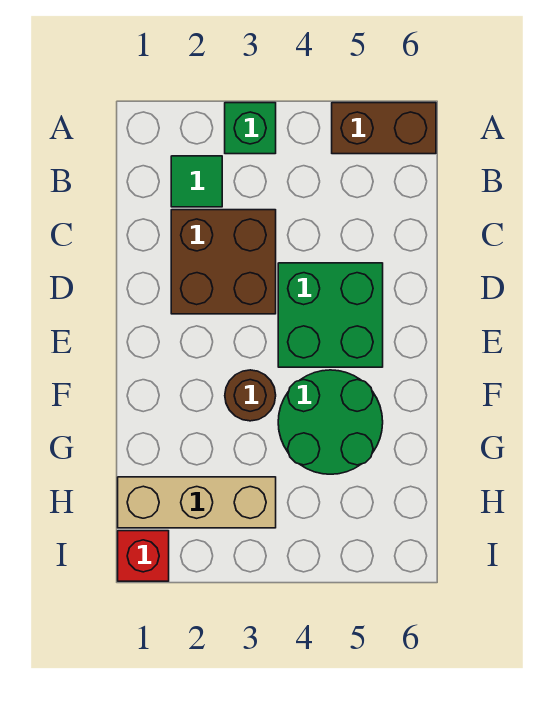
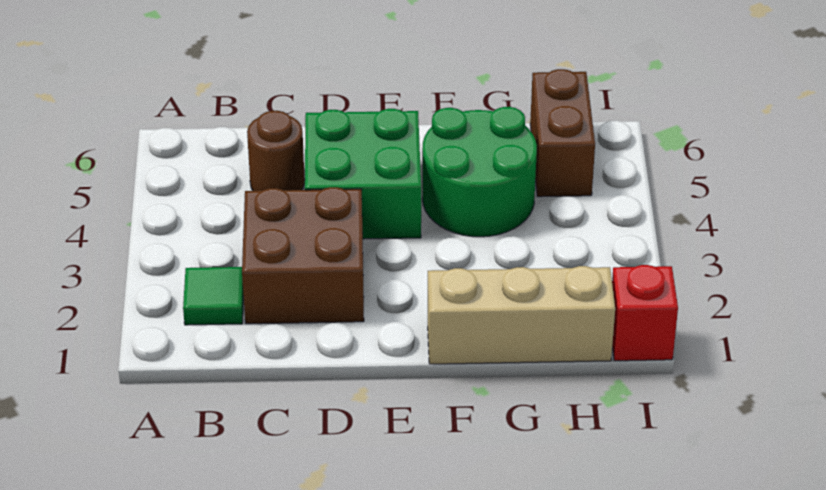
green 1x1 brick [225,103,276,154] -> none
brown 1x2 brick [332,103,436,154] -> brown 1x2 brick moved to [530,69,595,197]
brown 1x1 round brick [225,370,276,421] -> brown 1x1 round brick moved to [247,111,305,191]
tan 1x3 brick [118,477,276,528] -> tan 1x3 brick turned to [428,266,615,364]

